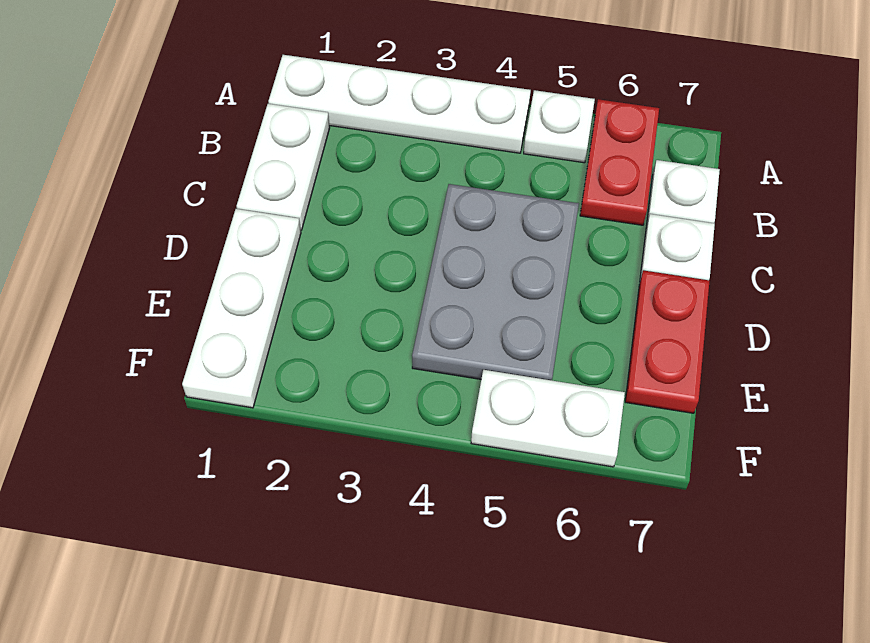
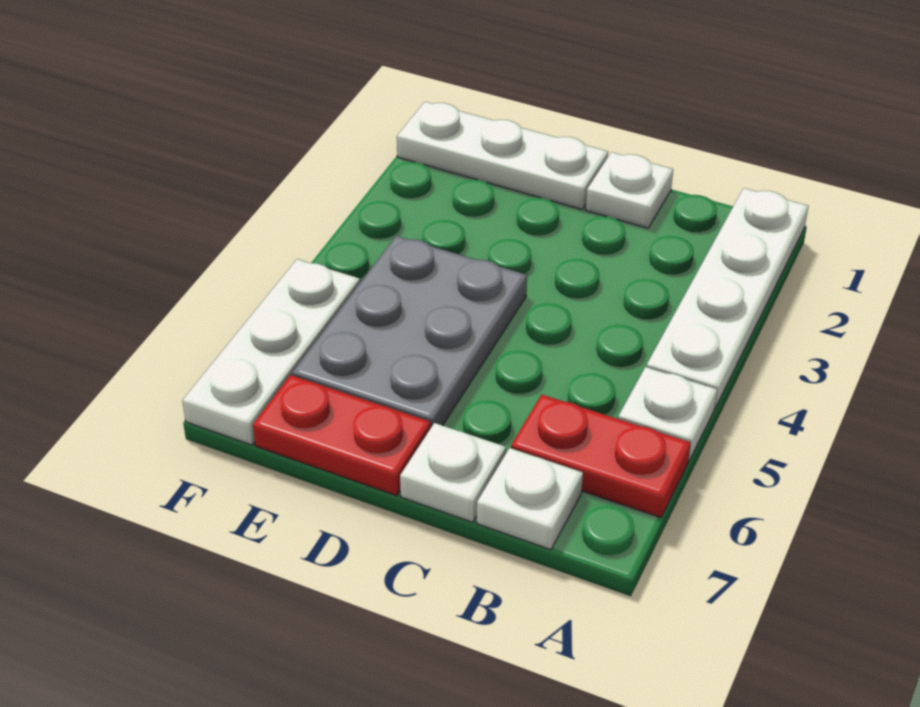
white 1x2 plate [237,104,330,230] -> white 1x1 plate [586,152,673,228]
grey 2x3 plate [412,184,579,380] -> grey 2x3 plate turned to [292,236,527,427]
white 1x2 plate [471,370,625,467] -> white 1x3 plate [182,259,360,445]

